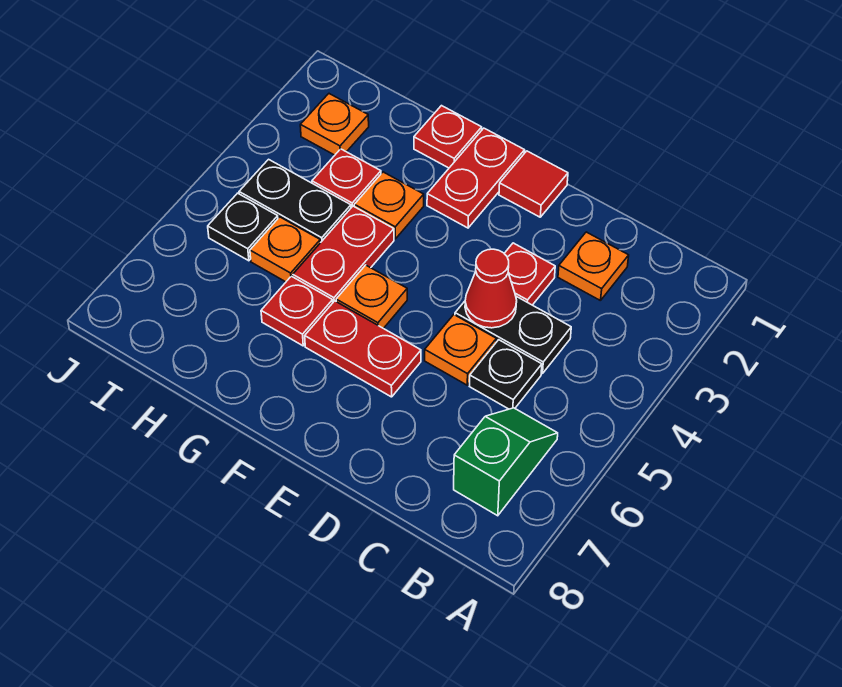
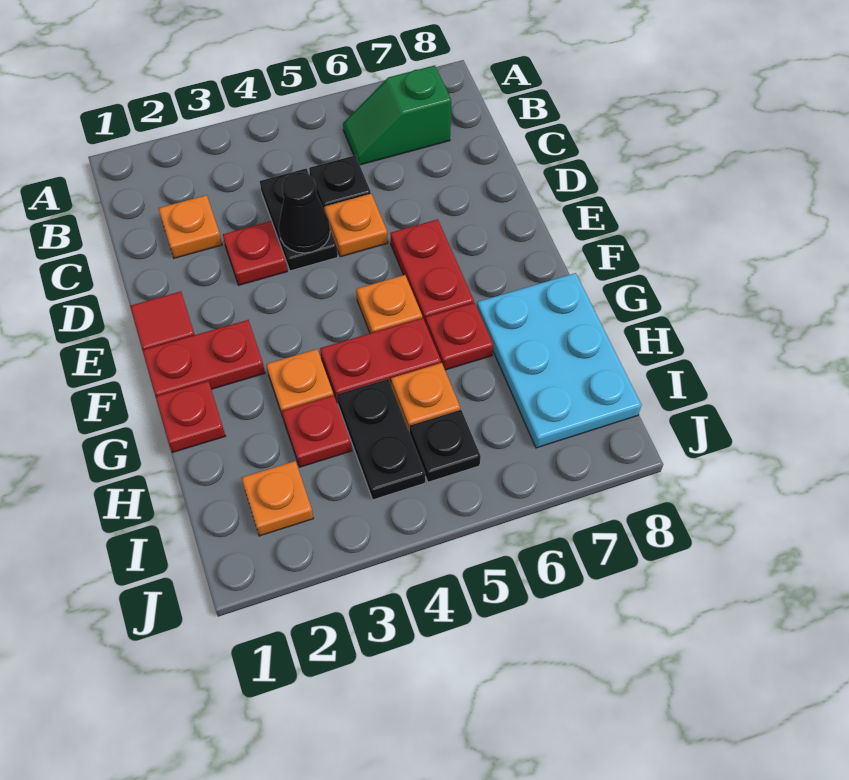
red 1x1 cone [465,249,517,328] -> black 1x1 cone [279,172,330,253]
none -> cyan 2x3 plate [477,273,642,448]

